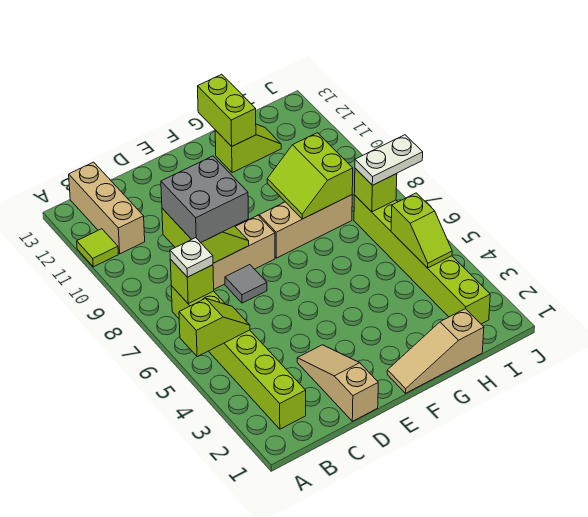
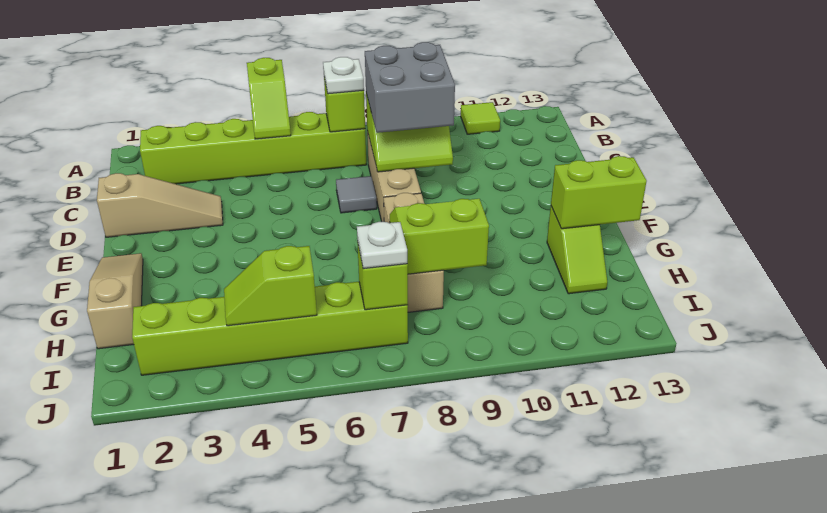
tan 1x3 brick [69,162,145,254] -> none
white 1x2 plate [355,135,423,185] -> white 1x1 plate [357,222,407,269]

